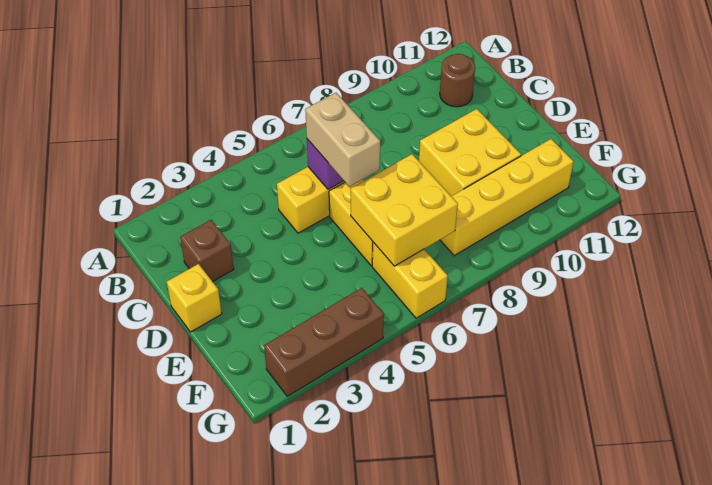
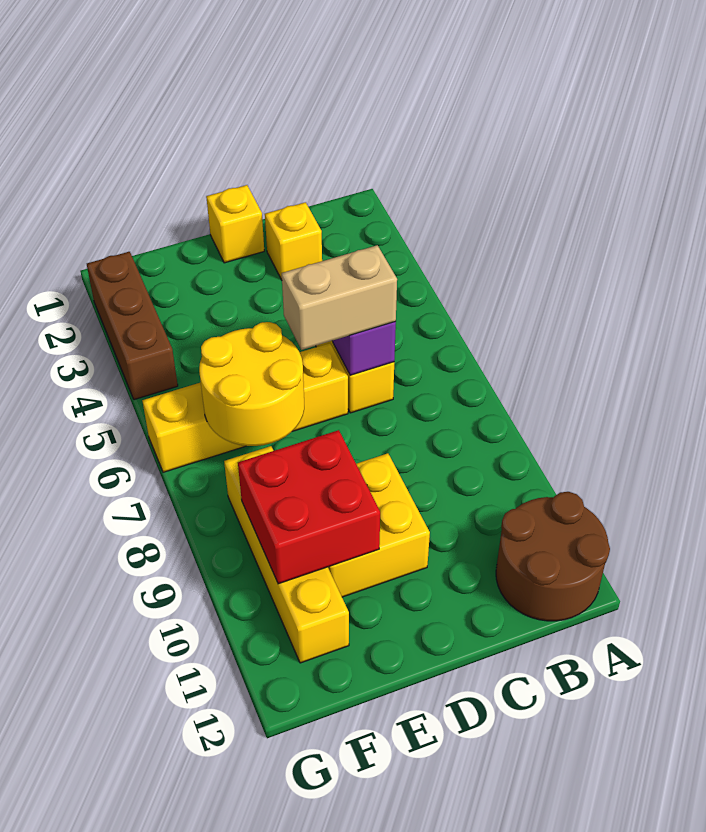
brown 1x1 round brick [440,54,475,107] -> brown 2x2 round brick [496,492,610,621]
brown 1x1 brick [180,220,234,282] -> yellow 1x1 brick [265,202,322,280]
yellow 2x2 brick [350,154,458,266] -> yellow 2x2 round brick [199,322,304,446]
none -> red 2x2 brick [238,430,380,584]

